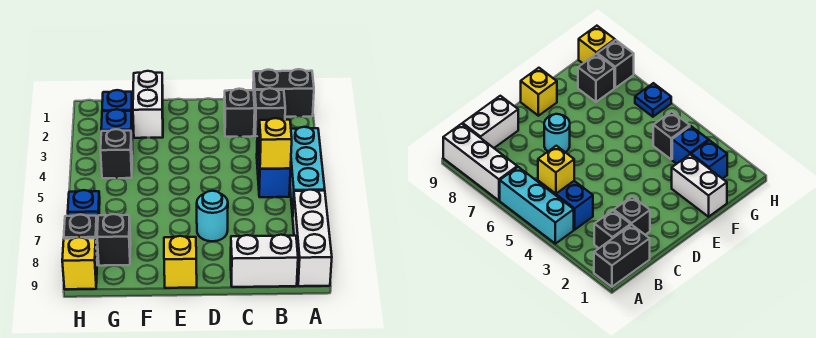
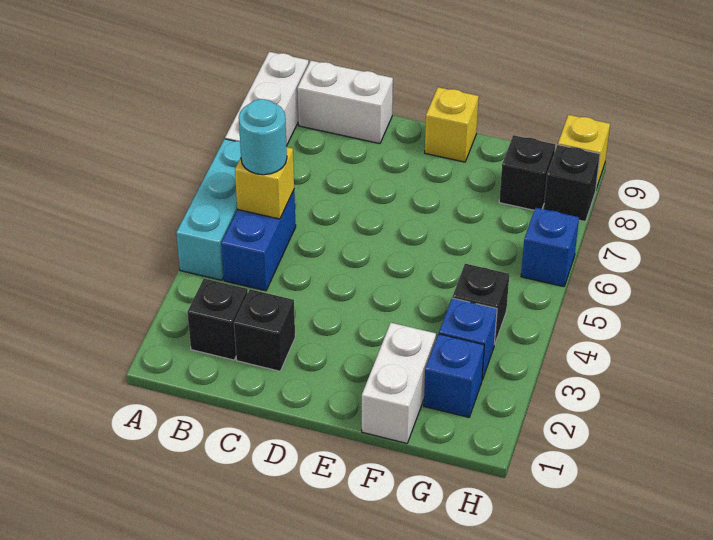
black 1x2 brick [253,69,314,117] -> none
cyan 1x1 round brick [197,191,228,241] -> cyan 1x1 round brick moved to [239,99,287,175]
blue 1x1 plate [68,190,100,221] -> blue 1x1 brick [521,208,579,287]

